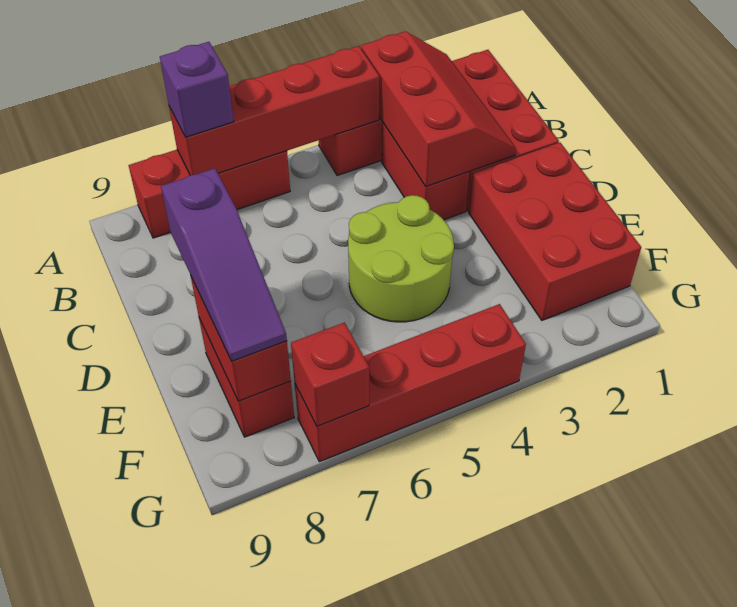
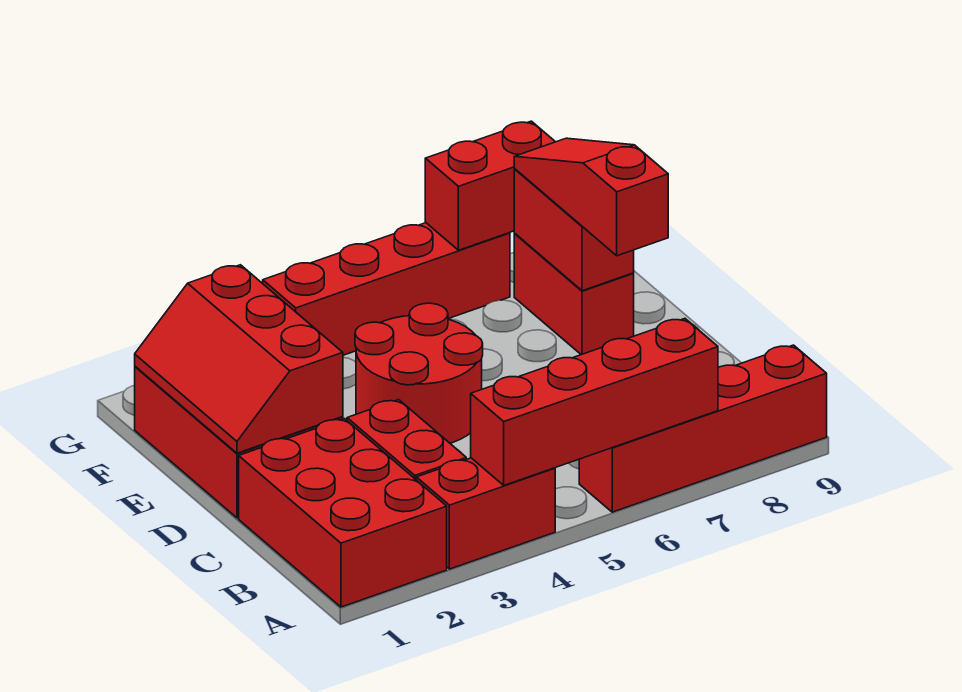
red 2x3 slope [361,31,516,186] -> red 2x3 slope moved to [135,265,343,453]
red 1x3 brick [128,150,290,238] -> red 1x4 brick [579,345,827,512]
purple 1x1 brick [160,42,234,137] -> none
lime 2x2 round brick [348,195,454,322] -> red 2x2 round brick [355,303,483,443]
purple 1x3 slope [161,168,287,361] -> red 1x3 slope [514,138,668,256]
red 1x1 brick [291,323,369,426] -> red 1x2 brick [425,121,555,250]

